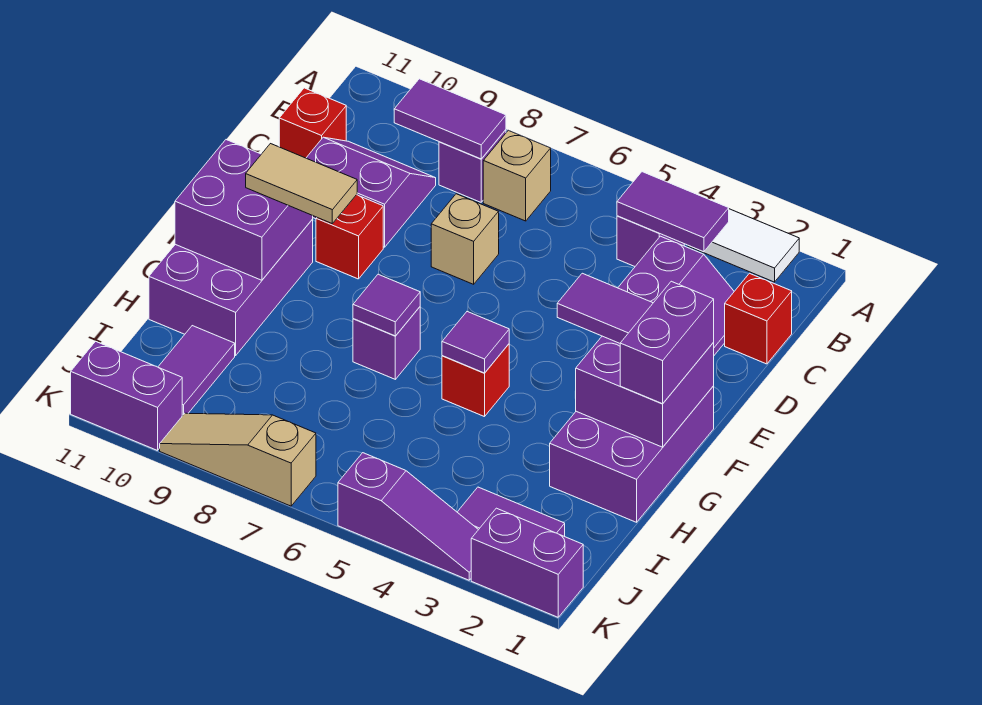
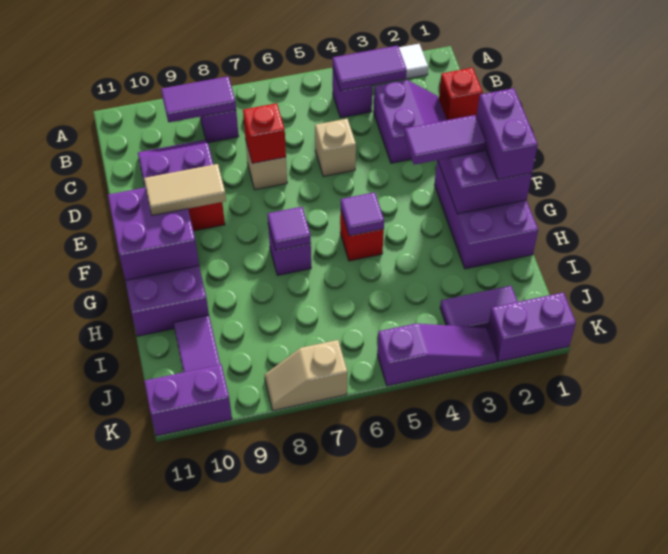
tan 1x1 brick [483,130,551,221] -> tan 1x1 brick moved to [315,119,356,177]
red 1x1 brick [279,88,346,158] -> red 1x1 brick moved to [243,103,286,163]
tan 1x3 slope [160,413,316,506] -> tan 1x2 slope [265,340,348,411]

